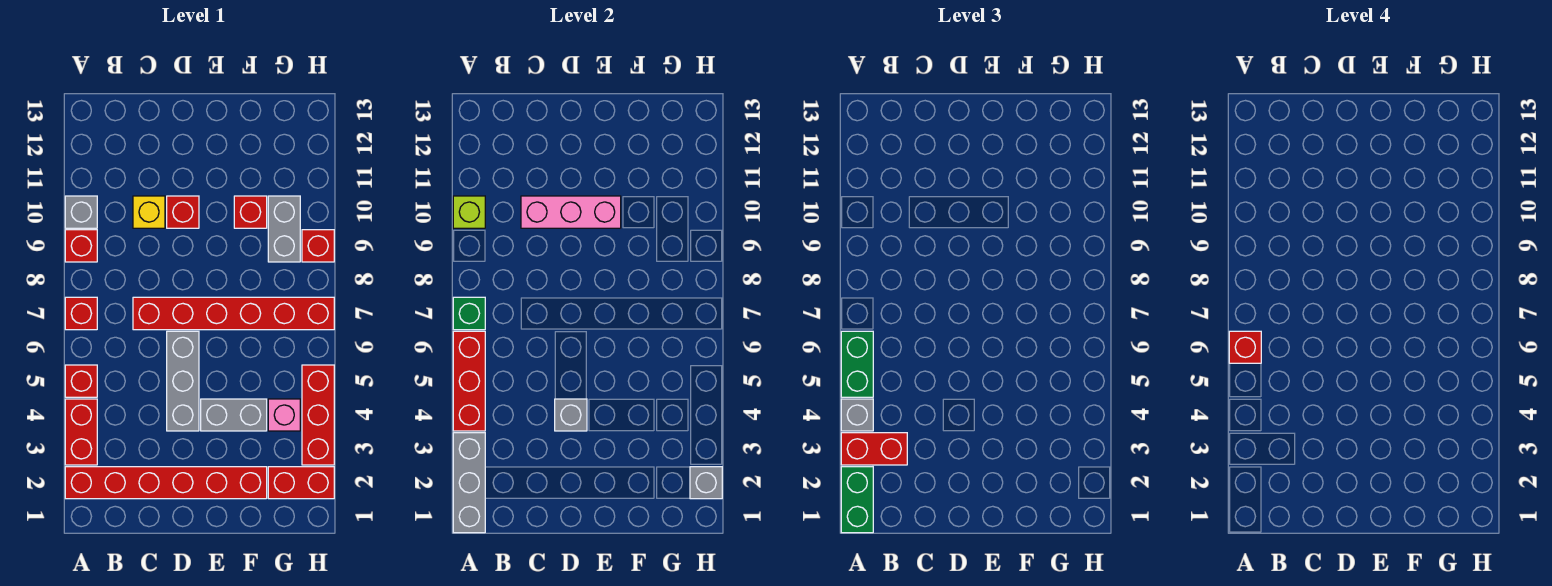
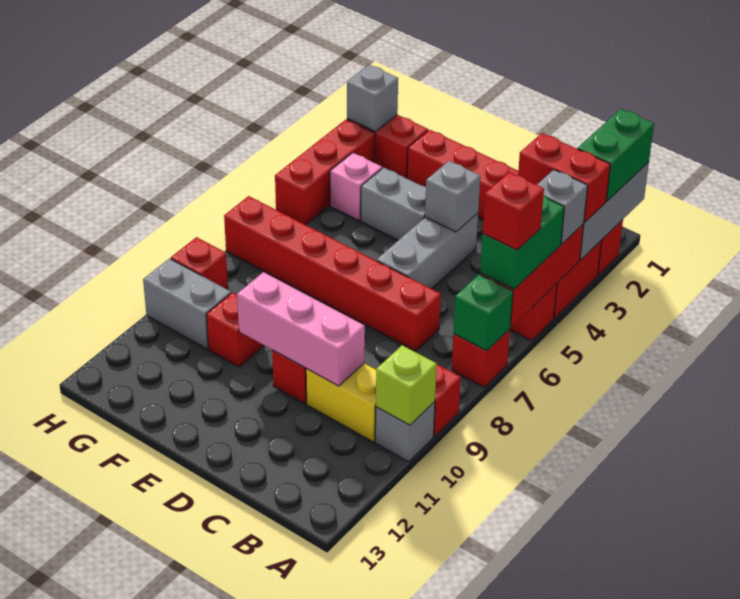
yellow 1x1 brick [133,196,165,228] -> yellow 1x2 brick [306,363,376,442]
grey 1x2 brick [268,196,300,262] -> grey 1x2 brick turned to [143,259,231,349]

